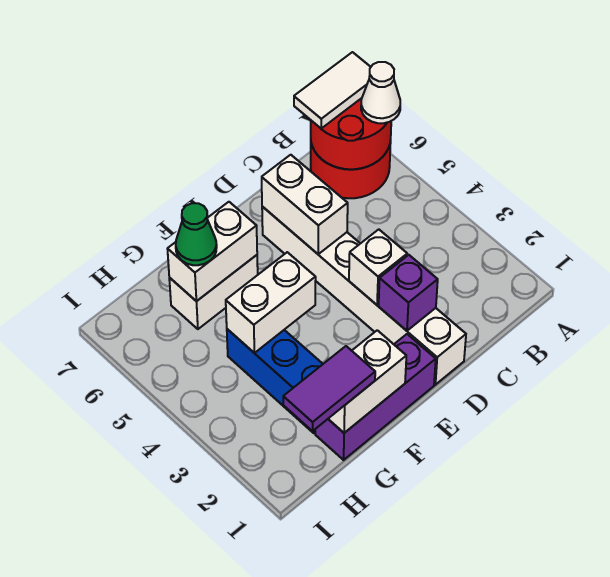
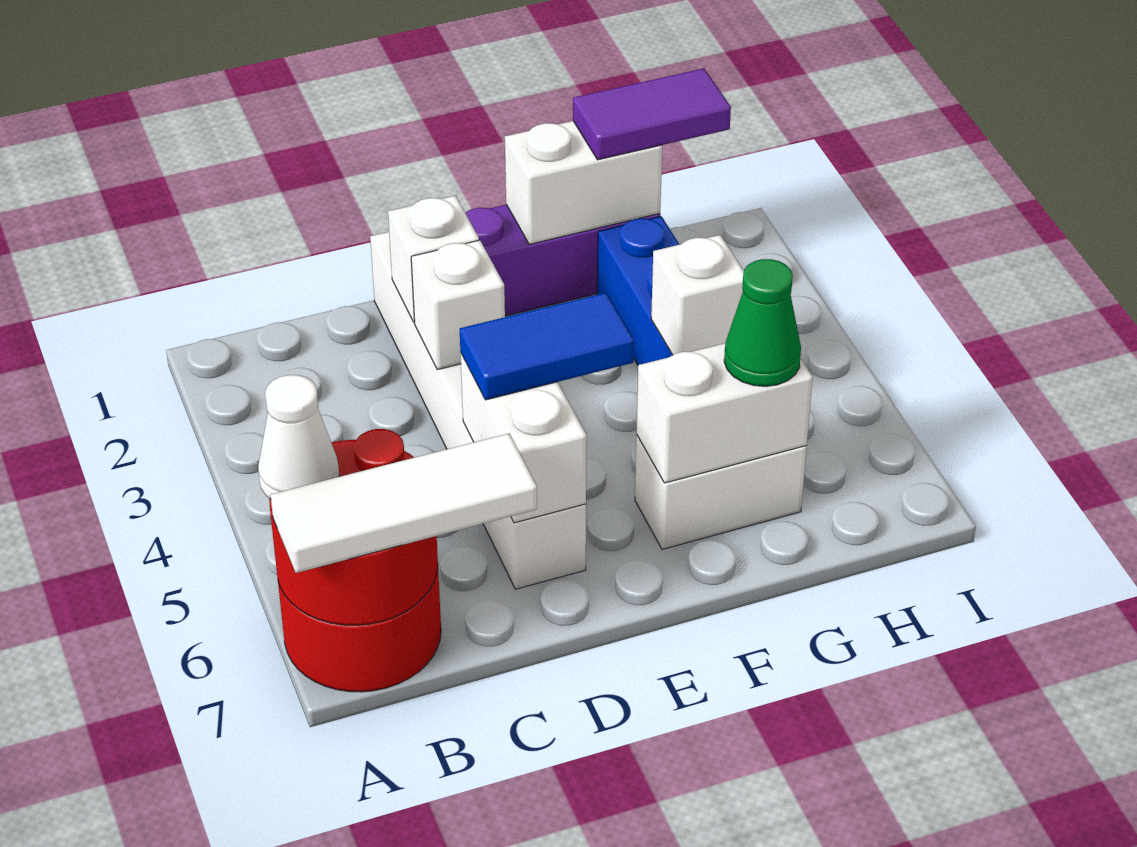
white 1x2 tile [294,52,371,128] -> white 1x3 tile [271,433,537,573]
purple 1x1 brick [379,255,438,331] -> white 1x1 brick [388,196,479,322]
none -> blue 1x2 tile [460,293,634,400]
white 1x2 brick [226,252,316,353] -> white 1x1 brick [651,235,744,355]

